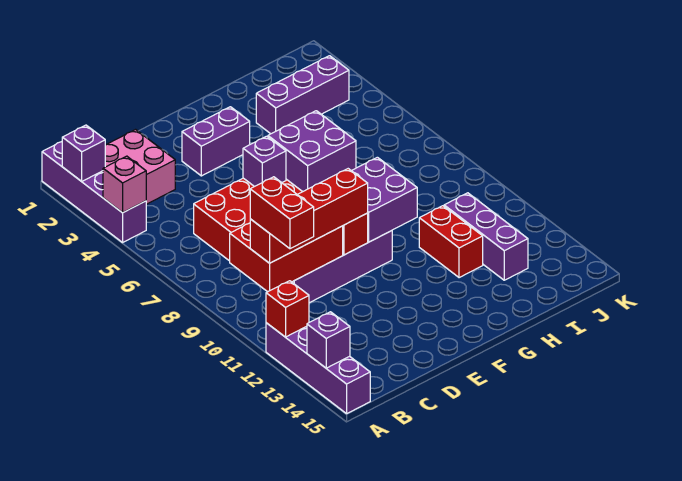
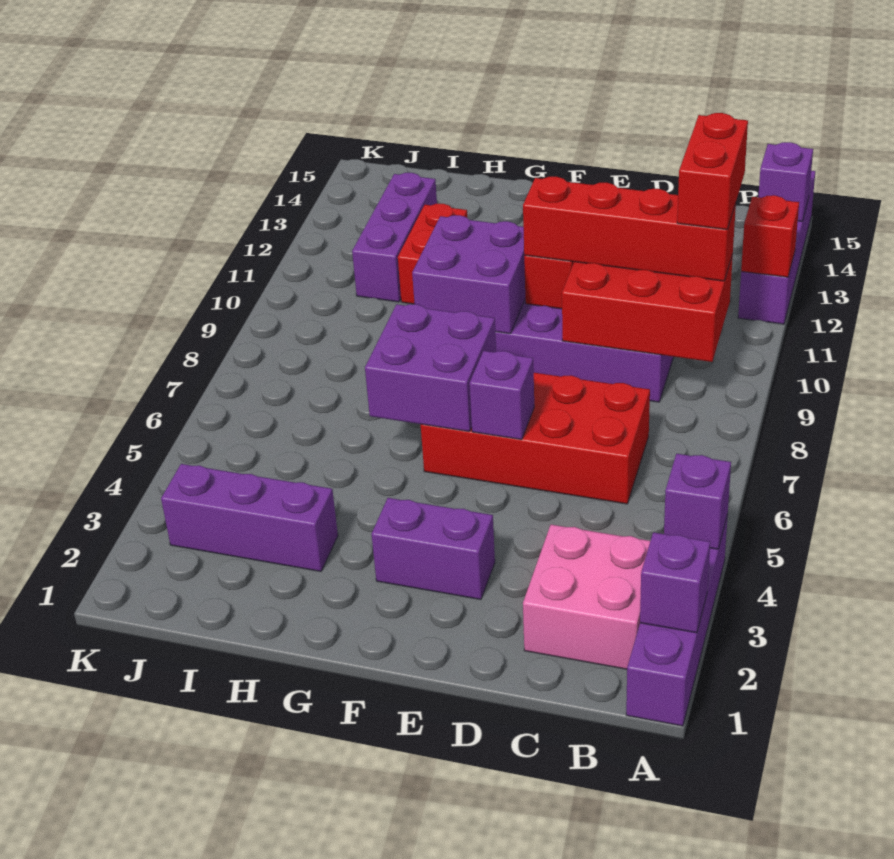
pink 1x1 brick [103,156,146,213] -> purple 1x1 brick [664,454,731,549]

